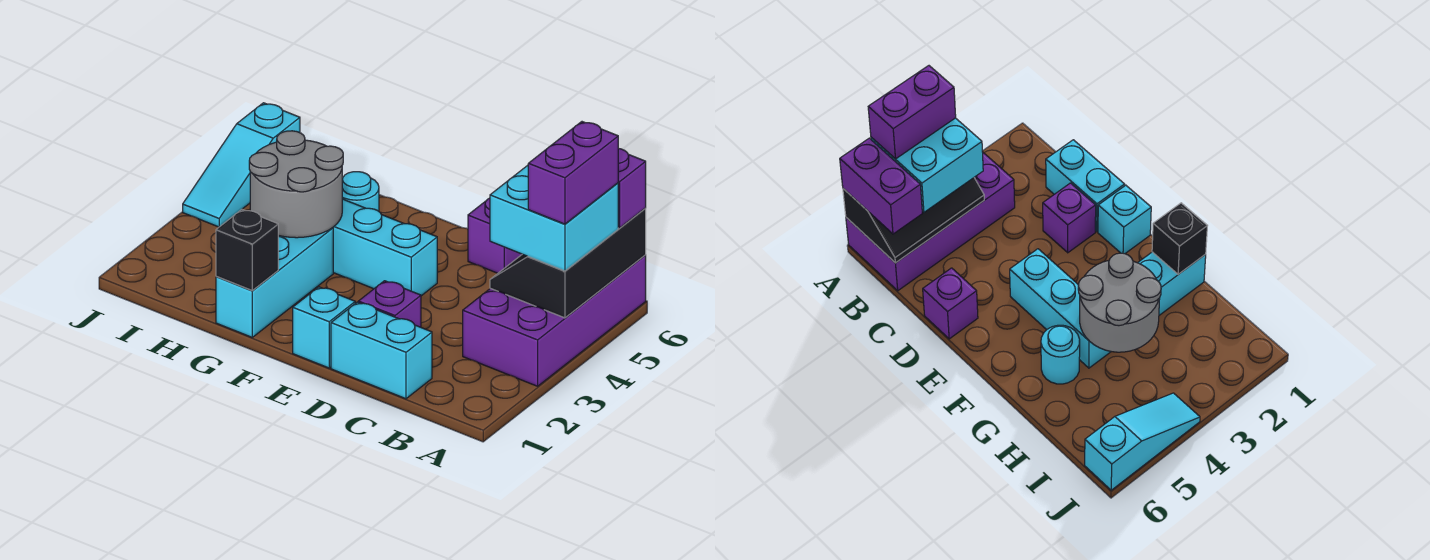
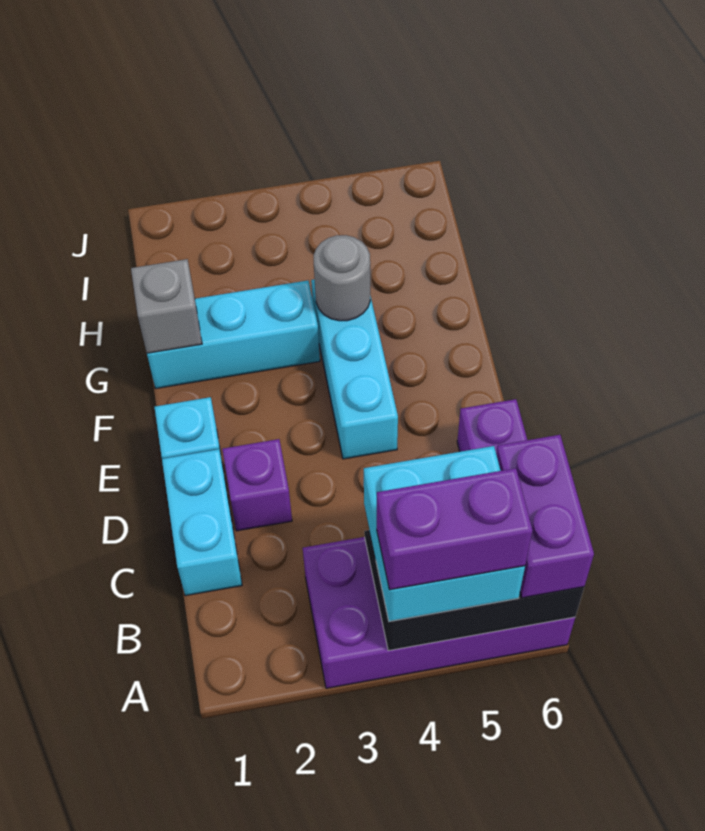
black 1x1 brick [216,210,278,290] -> grey 1x1 brick [131,259,202,353]
grey 2x2 round brick [249,131,343,238] -> grey 1x1 round brick [314,235,370,321]
cyan 1x1 round brick [342,172,379,211] -> none
cyan 1x3 slope [183,103,300,227] -> none

